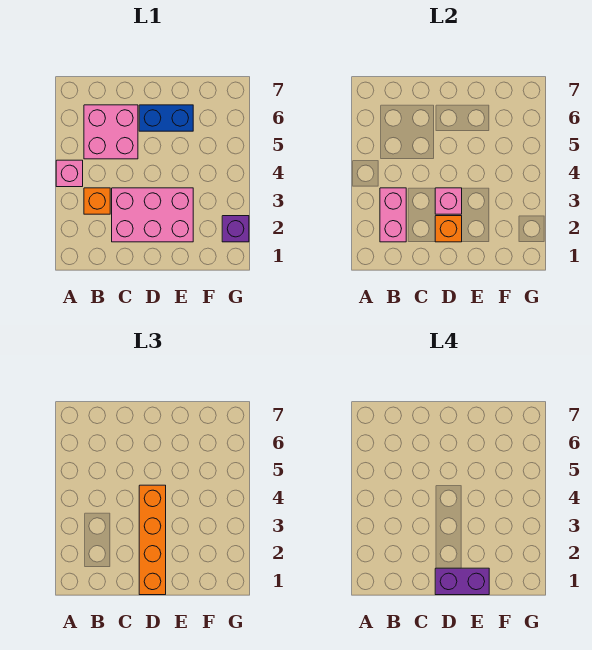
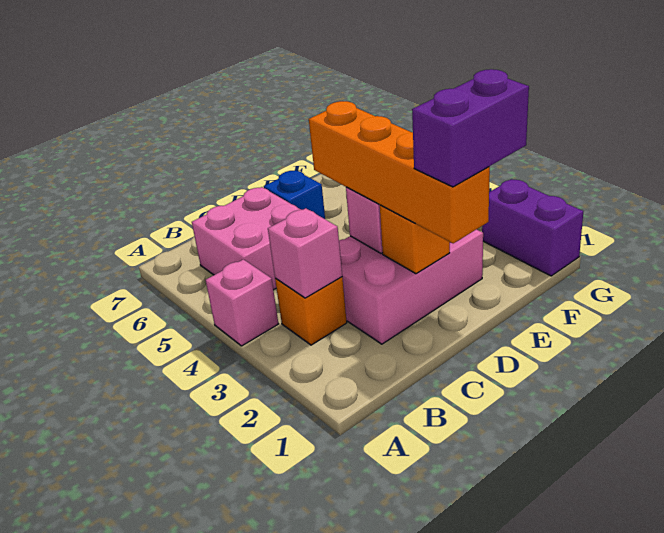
pink 1x2 brick [380,188,406,242] -> pink 1x1 brick [268,208,342,298]
blue 1x2 brick [139,105,193,131] -> blue 1x1 brick [264,170,325,219]
purple 1x1 brick [222,216,249,242] -> purple 1x2 brick [482,179,583,276]

